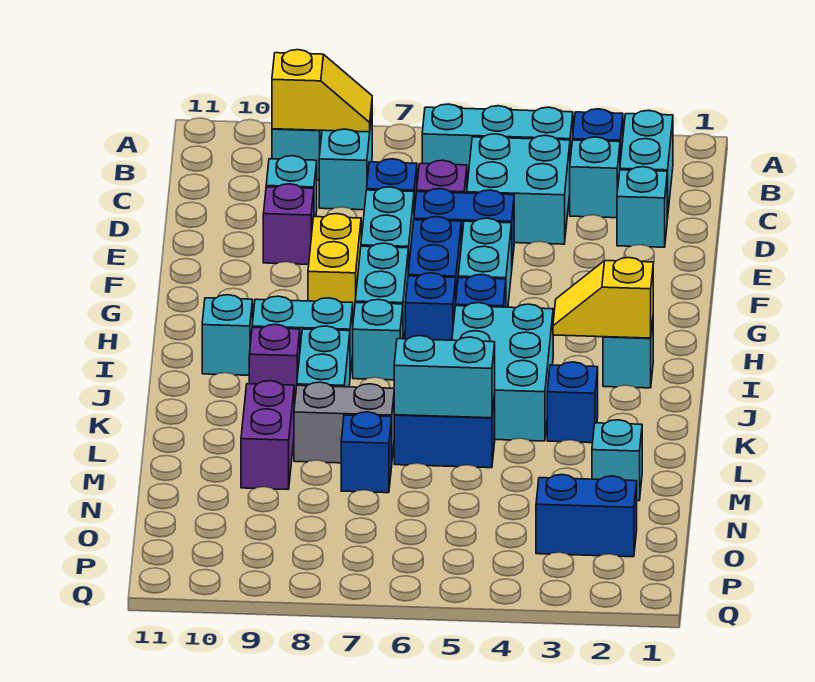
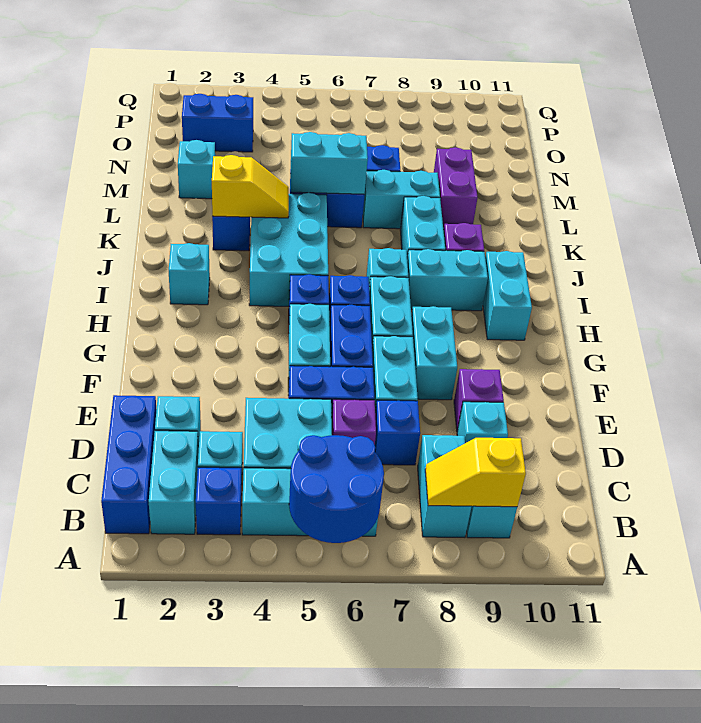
none -> blue 2x2 round brick [289,435,384,543]
none -> blue 1x3 brick [101,395,157,534]
yellow 1x2 brick [308,214,361,319] -> cyan 1x2 brick [411,306,457,400]
yellow 1x2 slope [553,258,653,338] -> yellow 1x2 slope moved to [212,155,289,218]
cyan 1x1 brick [202,295,253,375] -> cyan 1x2 brick [483,251,532,340]
grey 1x2 brick [294,382,394,463] -> cyan 1x2 brick [363,170,440,229]

